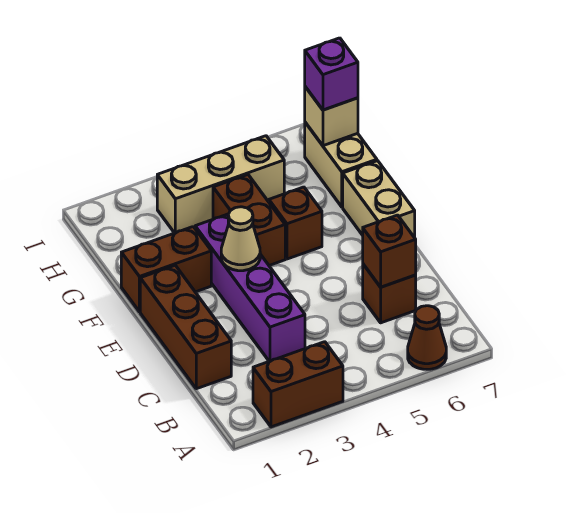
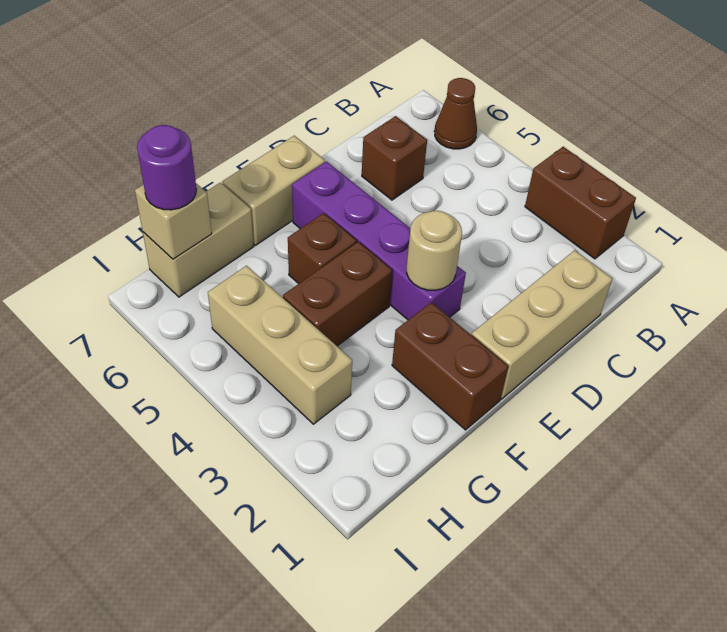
brown 1x3 brick [140,265,231,389] -> tan 1x3 brick [472,250,613,399]
purple 1x4 brick [195,214,305,361] -> purple 1x4 brick turned to [292,161,466,320]
brown 1x1 brick [363,215,416,287] -> none
tan 1x1 cone [221,207,260,271] -> tan 1x1 round brick [407,211,462,290]
purple 1x1 brick [305,38,358,110] -> purple 1x1 round brick [137,125,196,210]

